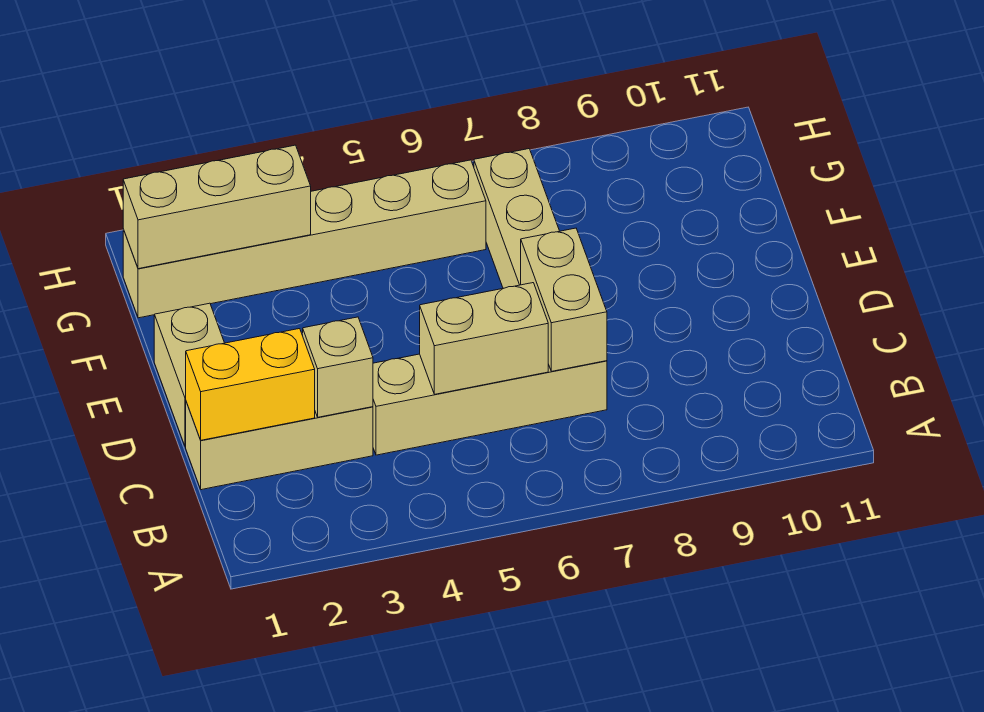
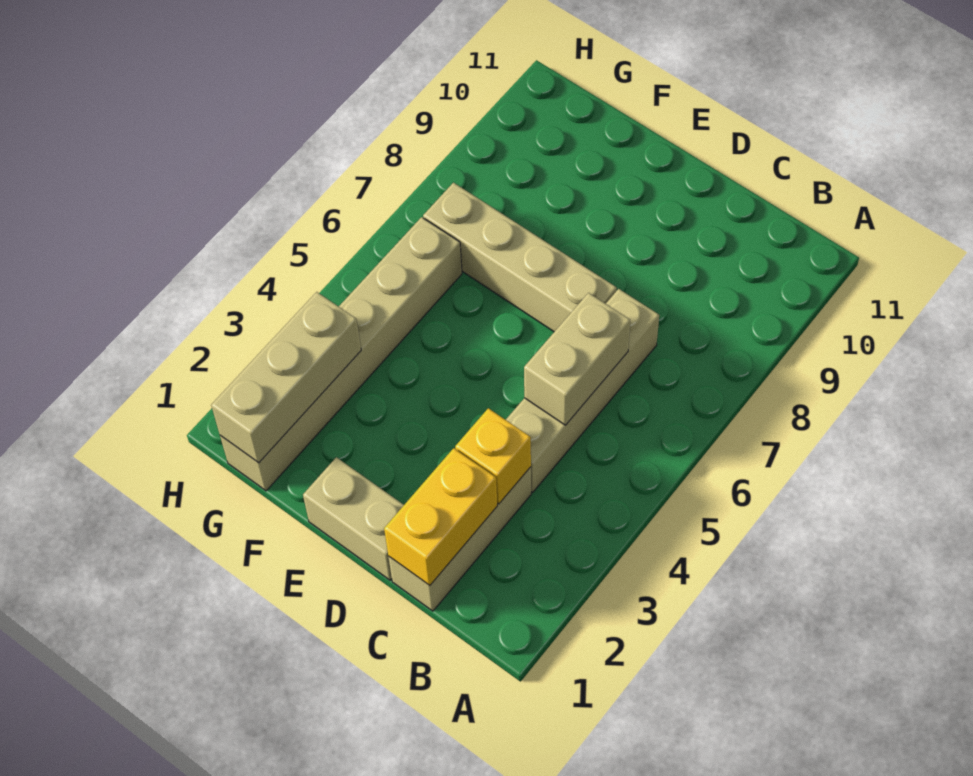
tan 1x1 brick [303,317,373,417] -> yellow 1x1 brick [455,408,531,504]
tan 1x2 brick [521,228,607,371] -> none

